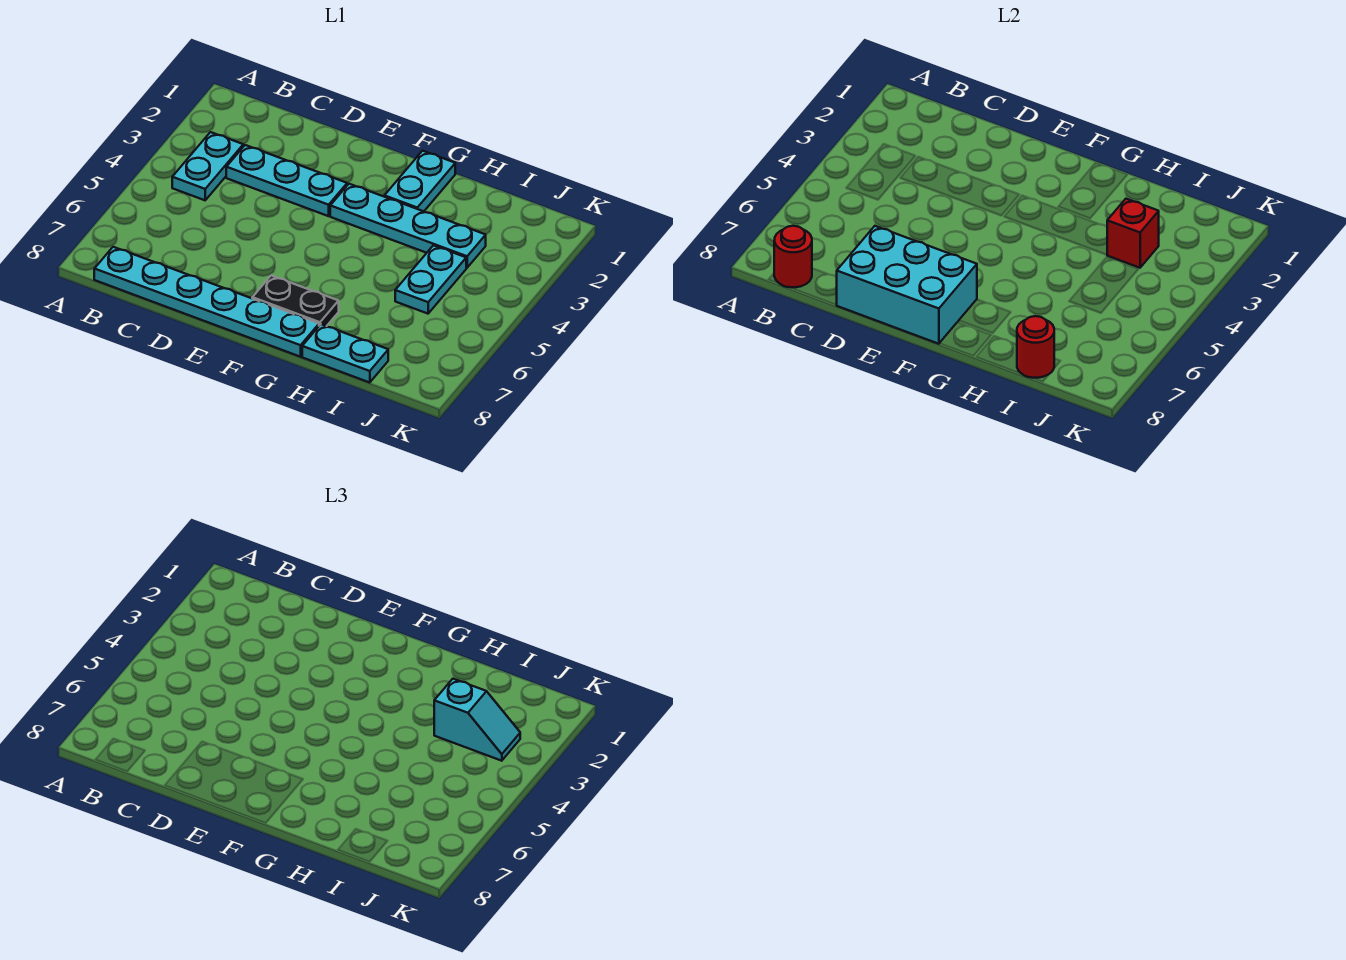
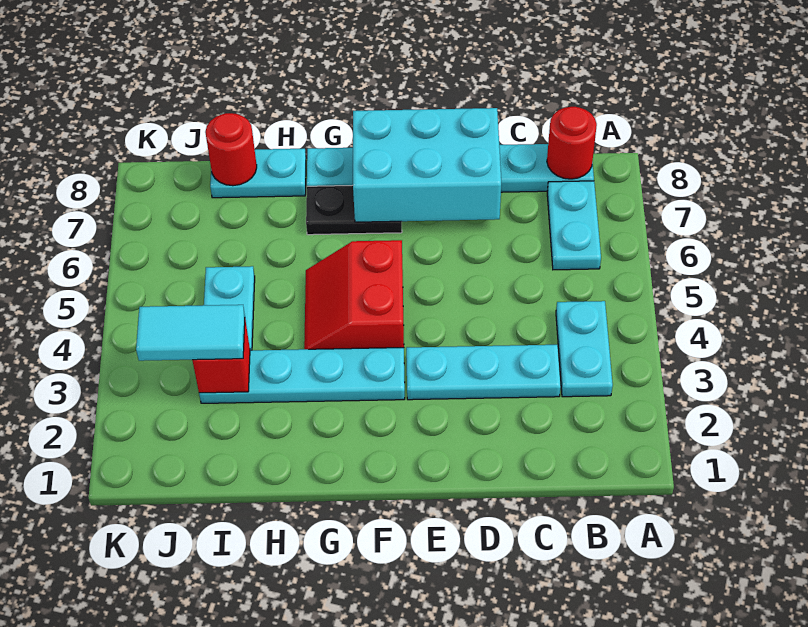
none -> red 2x2 slope [304,240,404,349]
cyan 1x2 plate [384,151,455,211] -> cyan 1x2 plate moved to [547,181,601,270]
cyan 1x2 slope [434,679,520,761] -> cyan 1x2 tile [136,305,245,361]

